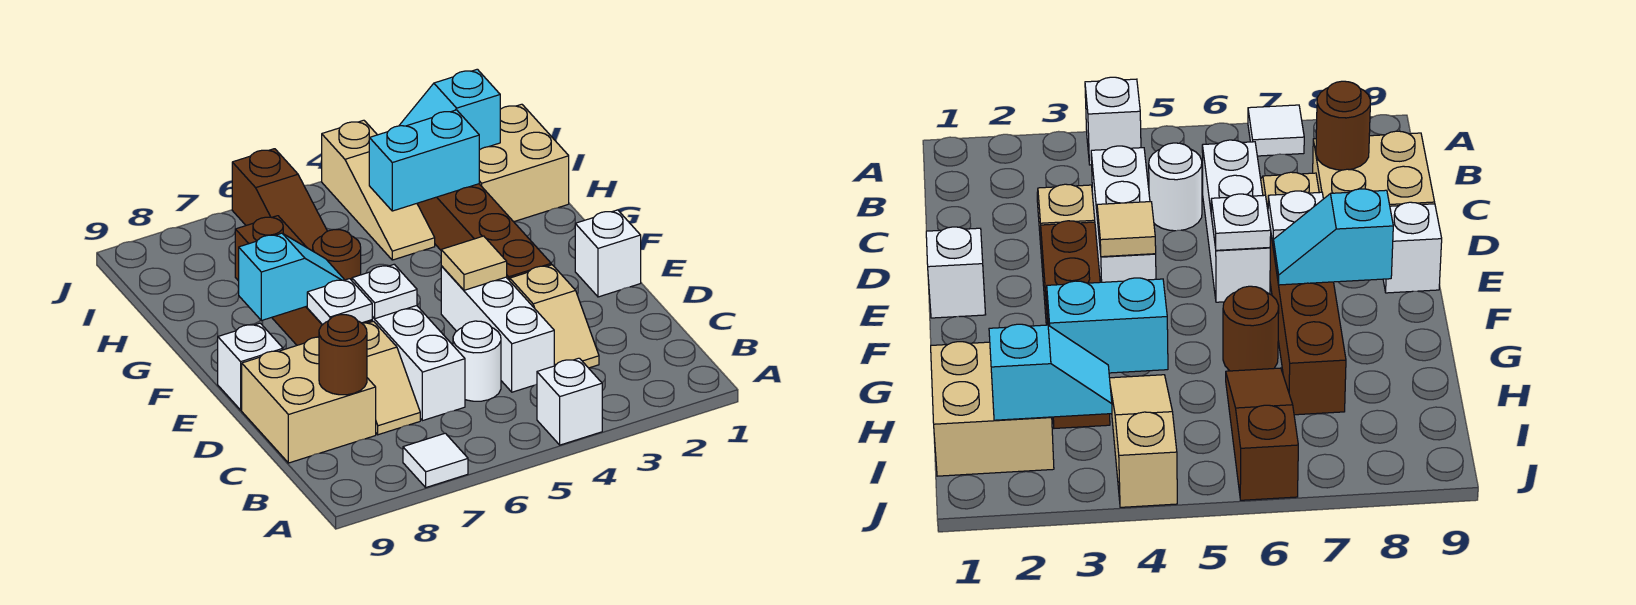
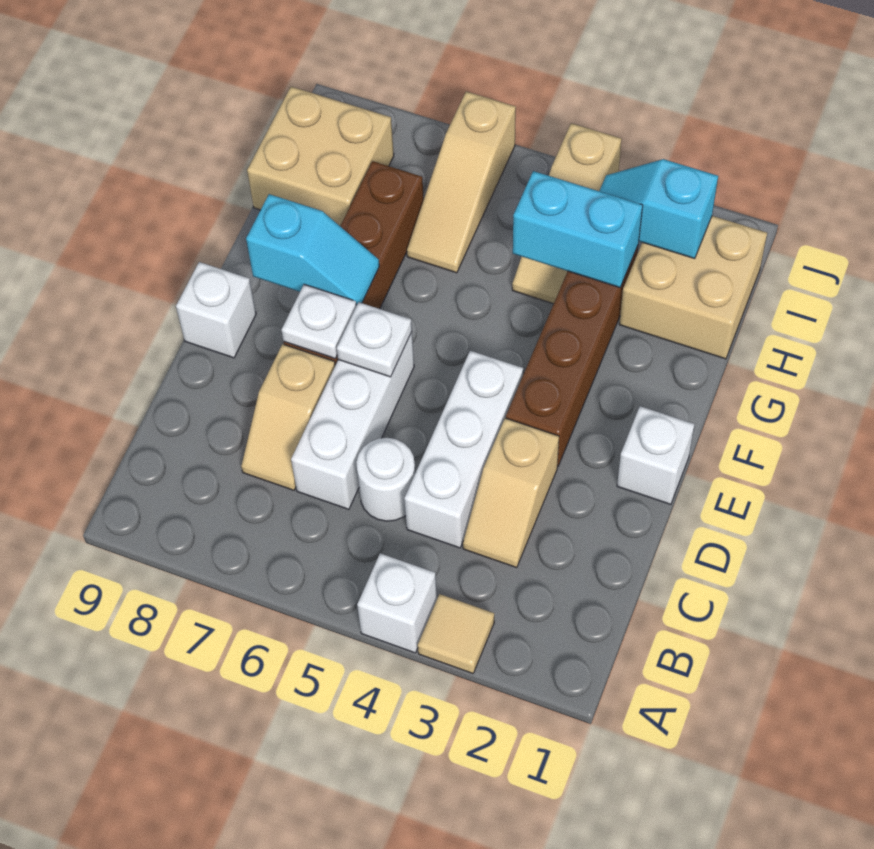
white 1x1 tile [403,433,468,487] -> none
tan 2x2 brick [242,337,376,463] -> tan 2x2 brick moved to [247,87,394,226]
brown 1x1 round brick [319,315,367,395] -> none
tan 1x1 tile [441,236,507,290] -> tan 1x1 tile moved to [418,594,494,673]
brown 1x1 round brick [313,230,361,280] -> none
brown 1x3 slope [232,149,327,251] -> tan 1x3 slope [407,92,516,273]

